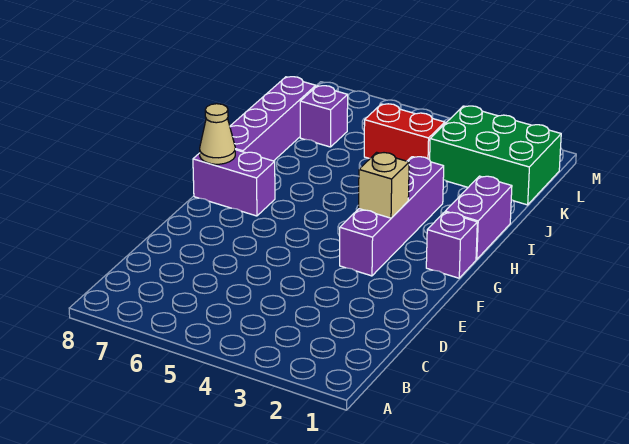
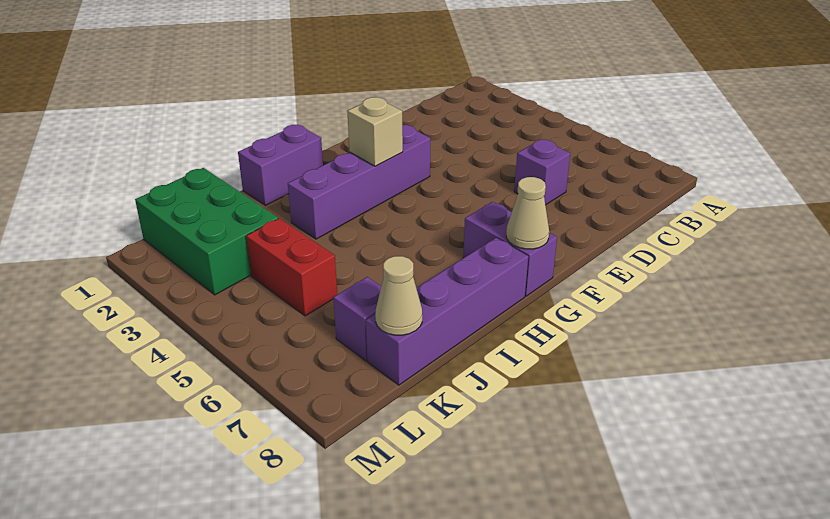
purple 1x1 brick [426,212,477,278] -> purple 1x1 brick moved to [514,139,570,205]
none -> tan 1x1 cone [375,256,422,335]

